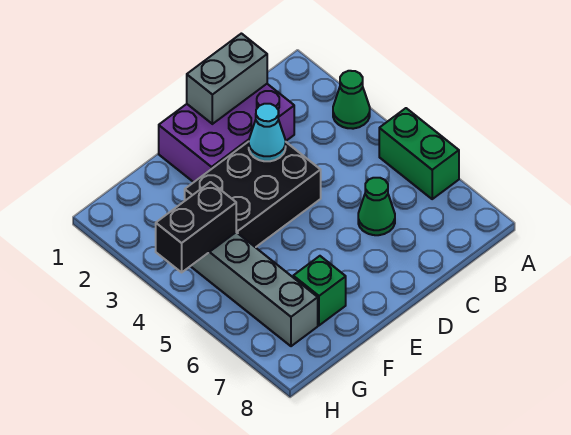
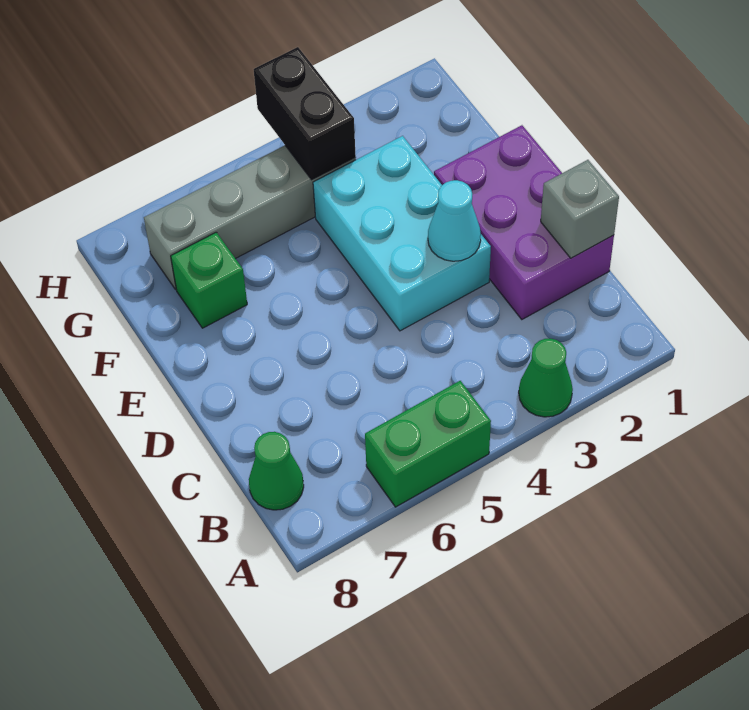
grey 1x2 brick [187,34,267,124] -> grey 1x1 brick [541,160,619,258]
green 1x1 cone [358,178,395,235] -> green 1x1 cone moved to [249,432,304,510]
black 2x3 brick [185,142,321,247] -> cyan 2x3 brick [313,136,491,331]

